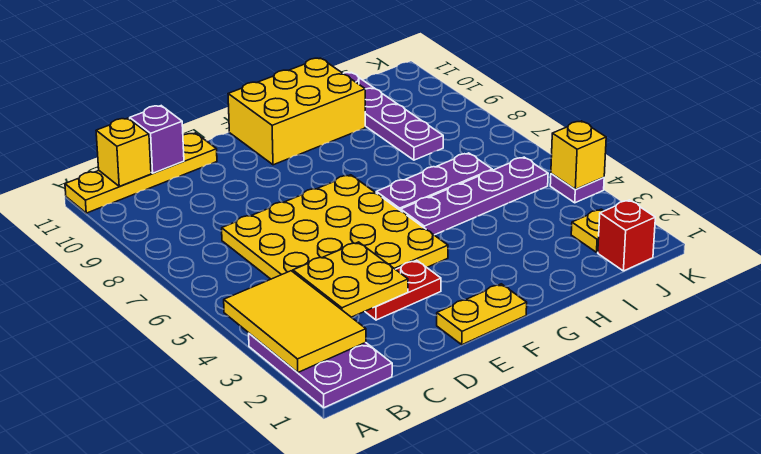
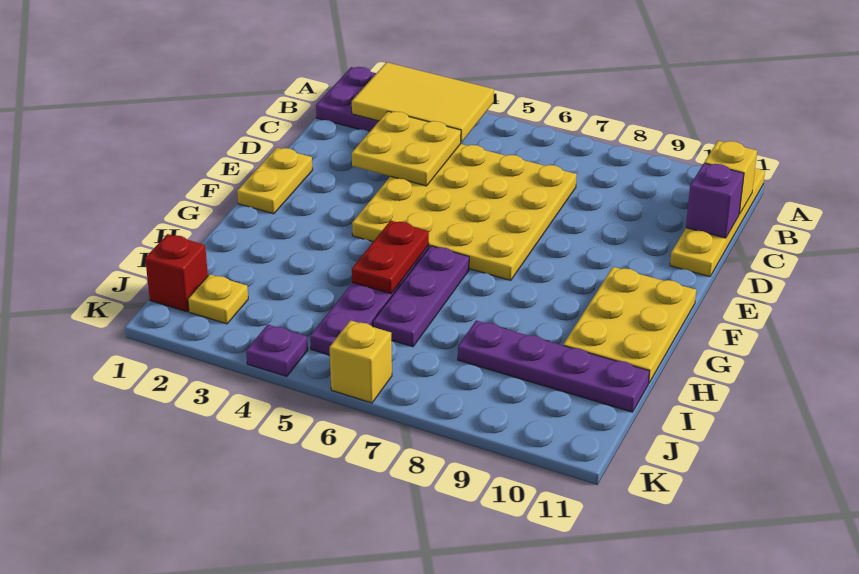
red 1x2 plate [365,260,441,320] -> red 1x2 plate moved to [352,220,429,294]
yellow 2x3 brick [228,58,365,165] -> yellow 2x3 plate [563,267,696,382]
yellow 1x1 brick [551,121,606,189] -> yellow 1x1 brick moved to [330,320,392,403]

